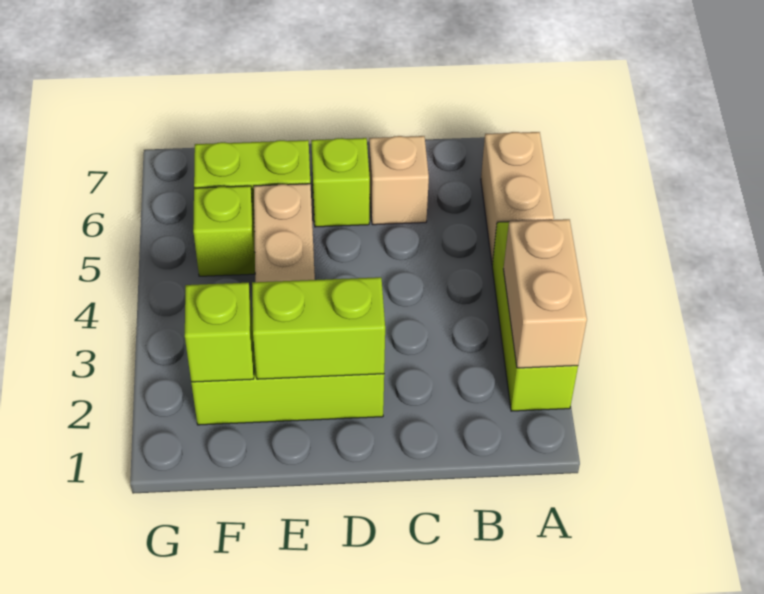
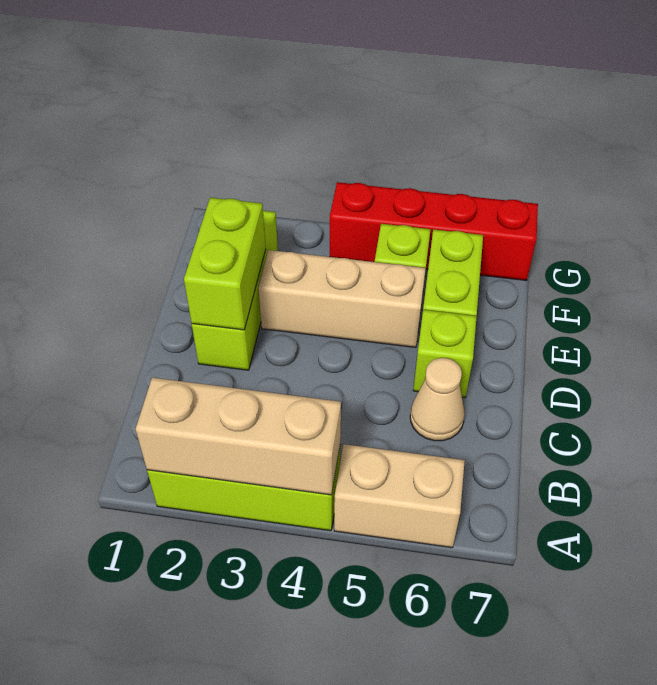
tan 1x2 brick [503,219,587,368] -> tan 1x3 brick [136,378,341,495]
tan 1x1 brick [369,136,429,225] -> tan 1x1 cone [410,358,465,441]
lime 1x1 brick [185,283,254,382] -> none
none -> red 1x4 brick [330,182,538,281]

